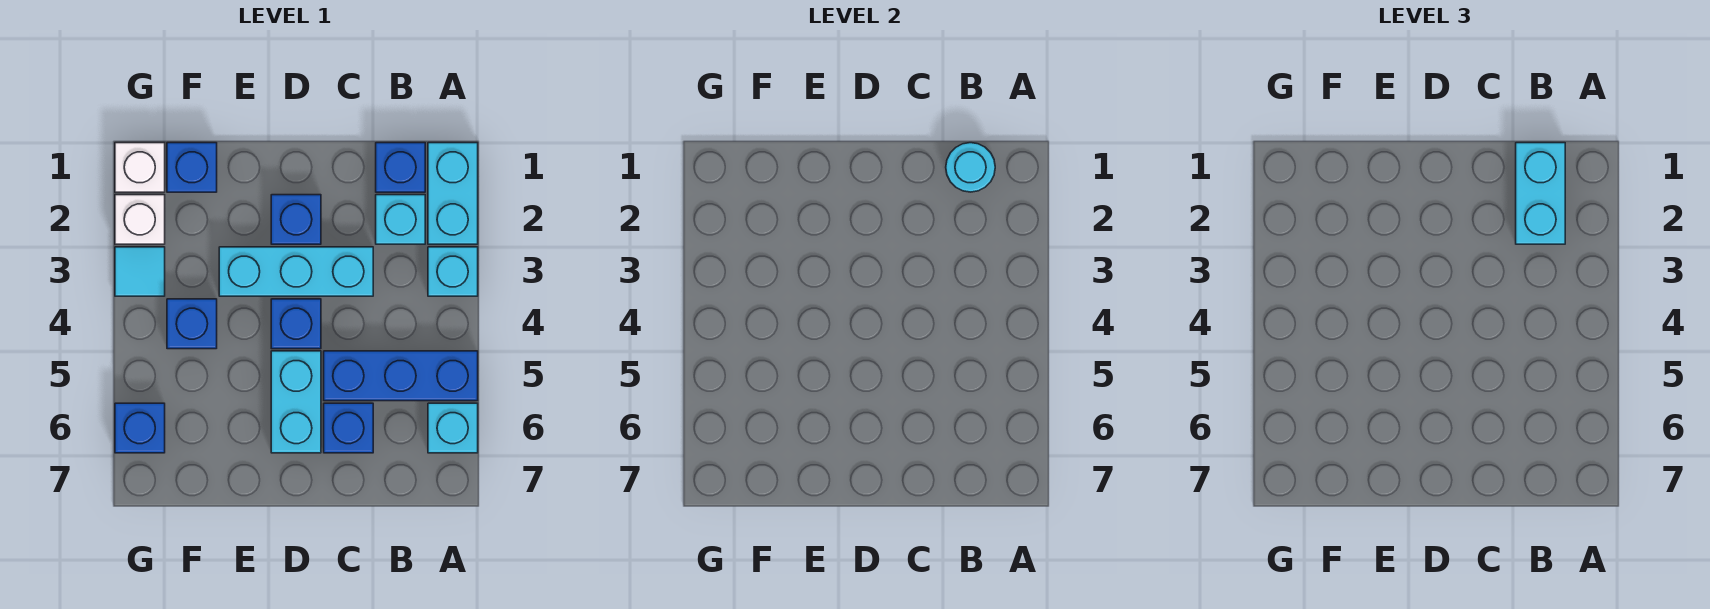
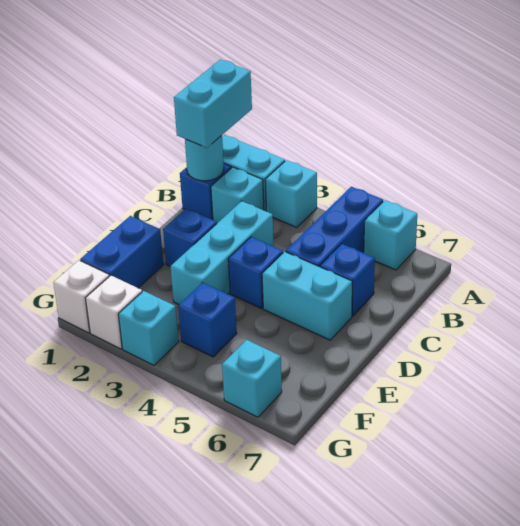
cyan 1x2 brick [1516,143,1565,244] -> cyan 1x2 brick turned to [174,60,252,148]
blue 1x1 brick [167,143,217,192] -> blue 1x2 brick [80,216,164,288]
cyan 1x1 tile [115,247,165,296] -> cyan 1x1 brick [118,291,179,365]
blue 1x1 brick [115,403,165,453] -> cyan 1x1 brick [222,340,282,417]

